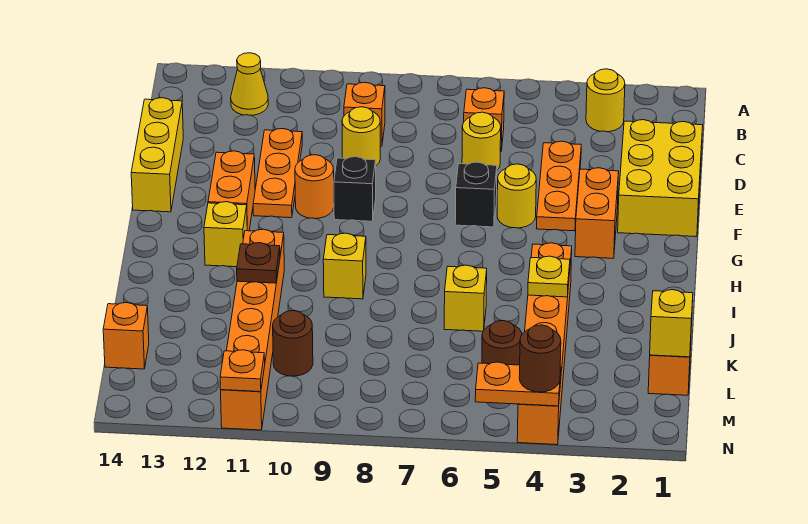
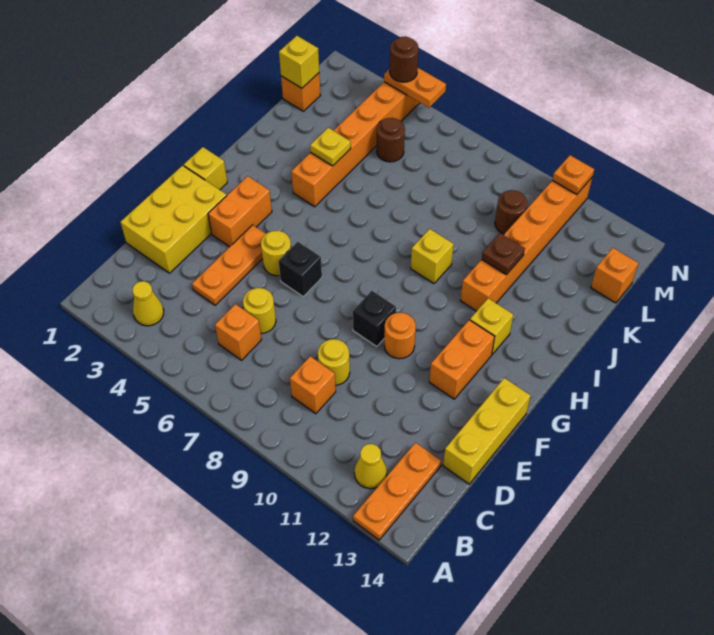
yellow 1x1 round brick [586,69,625,132] -> yellow 1x1 cone [133,281,164,326]
orange 1x3 plate [253,129,302,218] -> orange 1x3 plate moved to [353,443,441,540]
yellow 1x1 brick [444,265,487,331] -> yellow 1x1 brick moved to [184,147,227,190]

